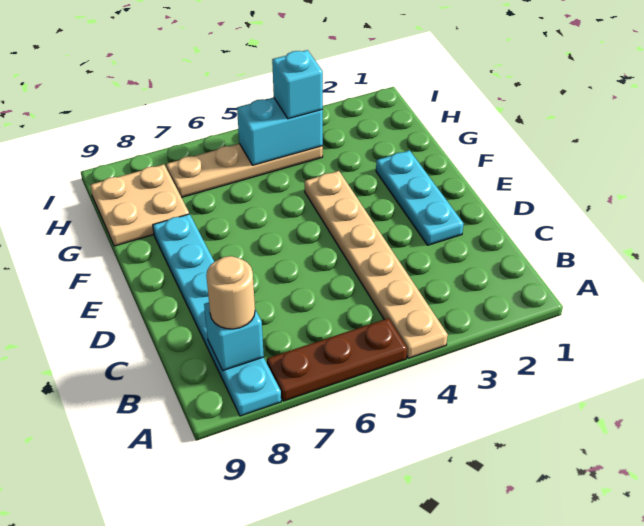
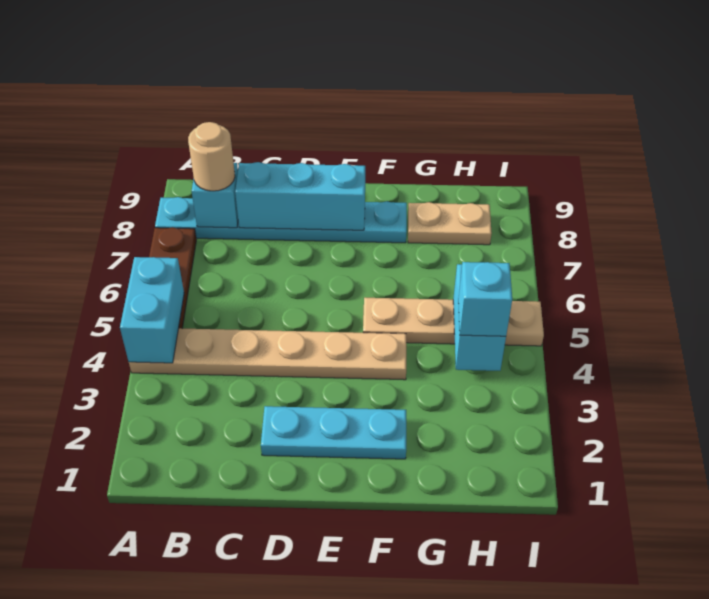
none -> cyan 1x2 brick [120,257,184,363]
none -> cyan 1x3 brick [235,162,365,230]
tan 2x2 plate [90,164,189,246] -> tan 1x2 plate [408,202,492,245]
tan 1x4 plate [166,144,323,197] -> tan 1x4 plate turned to [363,298,544,346]

